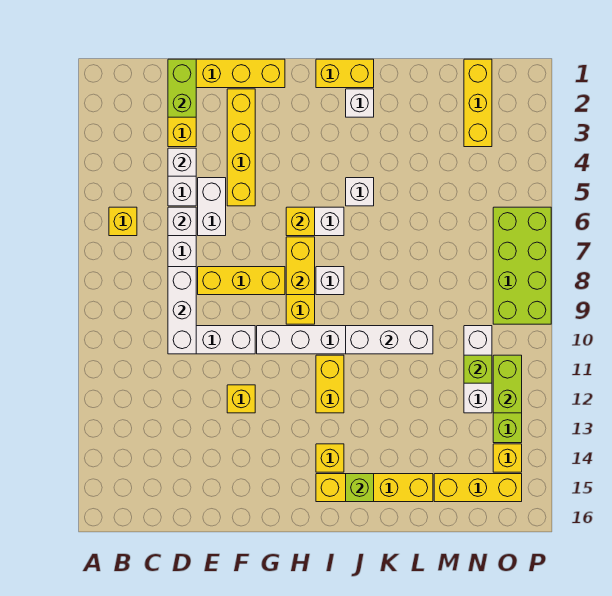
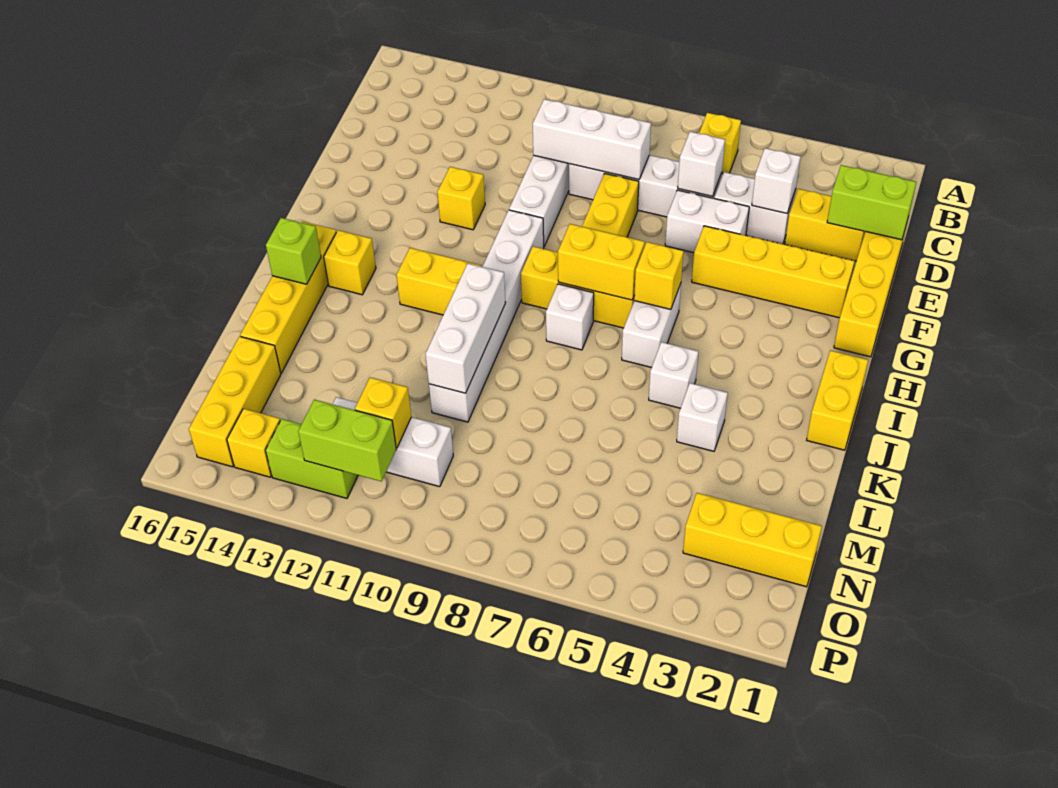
white 1x1 brick [346,89,374,117] -> white 1x1 brick moved to [677,383,728,451]
lime 1x1 brick [464,355,492,383] -> yellow 1x1 brick [355,377,411,448]
lime 2x4 brick [493,207,551,324] -> none

